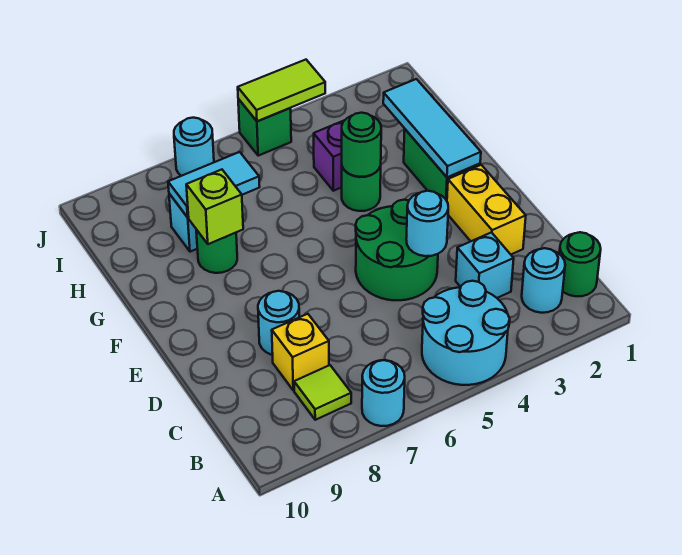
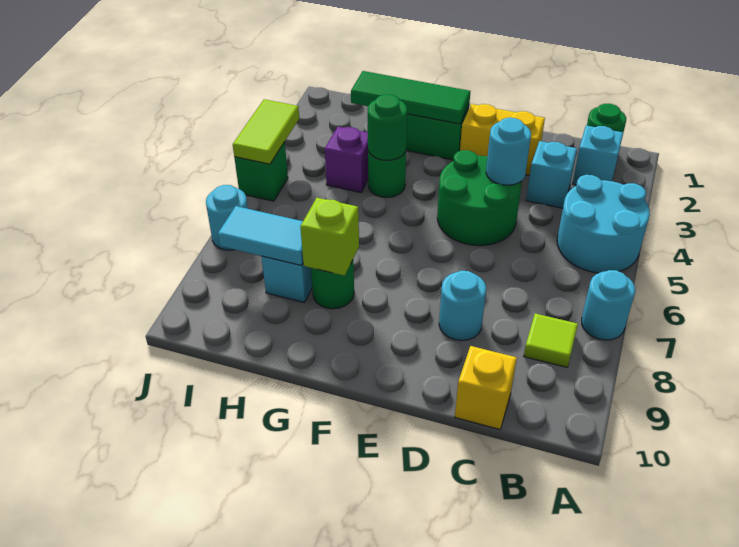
cyan 1x1 round brick [522,248,565,313] -> cyan 1x1 brick [572,126,623,185]
yellow 1x1 brick [272,314,329,390] -> yellow 1x1 brick moved to [455,346,517,429]
cyan 1x3 tile [383,79,481,177] -> green 1x3 tile [351,71,470,124]
cyan 1x2 tile [168,152,260,217] -> cyan 1x2 tile turned to [218,206,303,265]

